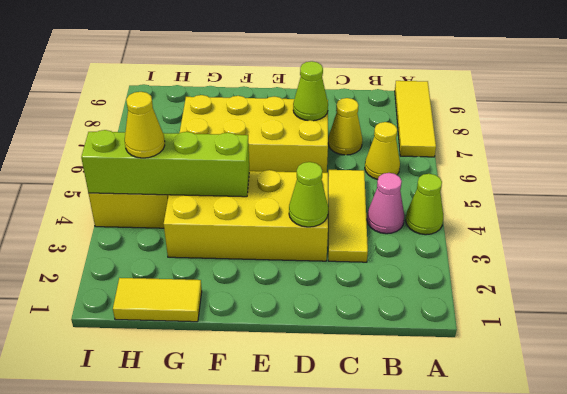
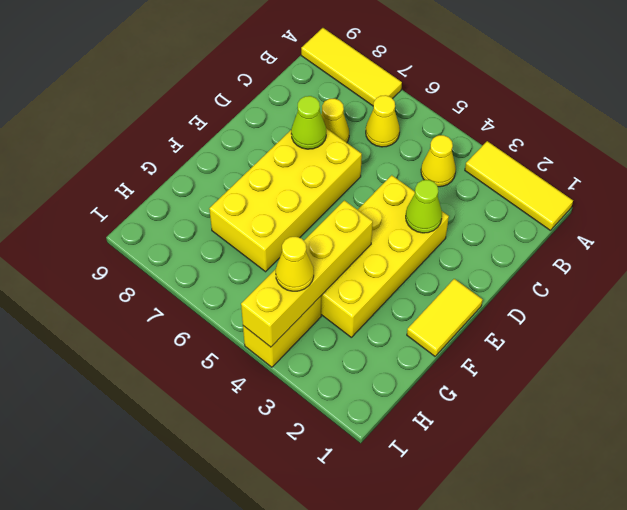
lime 1x1 cone [406,174,443,235] -> none
pink 1x1 cone [367,173,404,234] -> yellow 1x1 cone [421,135,456,187]
yellow 1x3 tile [328,170,368,262] -> yellow 1x3 tile moved to [465,141,573,230]
lime 1x4 brick [81,130,249,197] -> yellow 1x4 brick [241,200,373,347]
yellow 1x2 tile [113,278,202,322] -> yellow 1x2 tile moved to [407,279,483,356]

